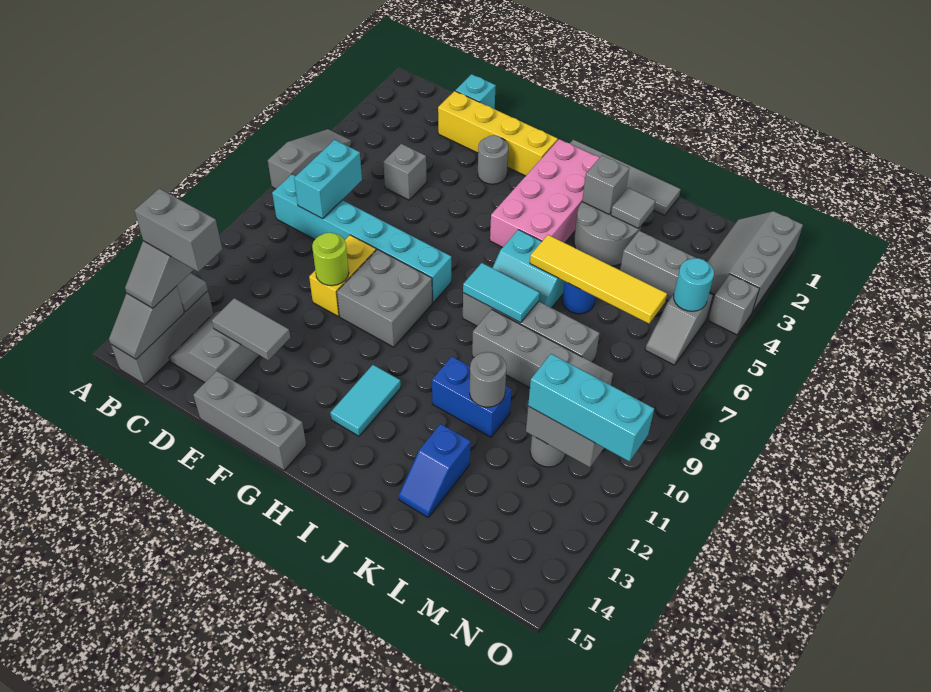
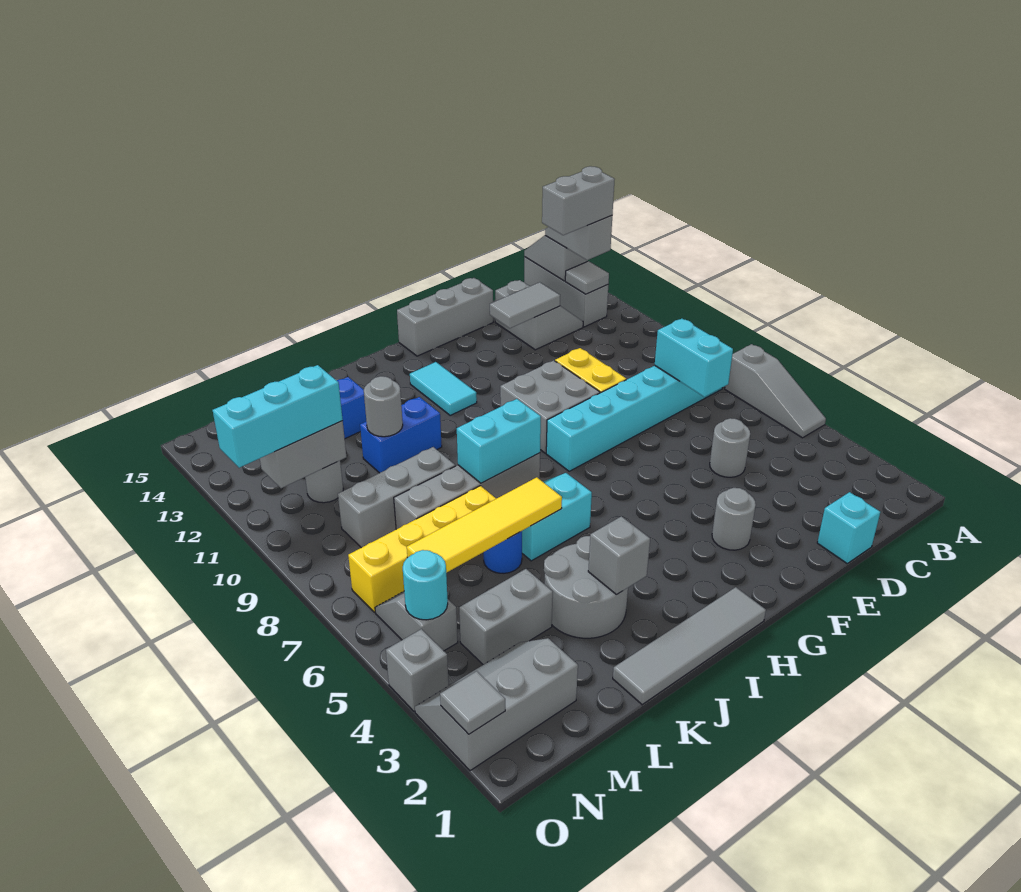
yellow 1x4 brick [438,91,558,176] -> yellow 1x4 brick moved to [348,486,496,612]
grey 1x1 brick [383,144,427,200] -> grey 1x1 round brick [710,418,750,477]
lime 1x1 round brick [312,233,349,286] -> none
pink 2x4 brick [490,139,599,247] -> none
cyan 1x2 tile [463,263,539,323] -> cyan 1x2 brick [457,399,541,483]
grey 1x4 brick [472,309,613,388] -> grey 1x3 brick [338,447,455,548]
grey 1x1 tile [611,188,655,229] -> grey 1x1 tile moved to [440,671,505,734]
grey 2x3 slope [708,211,803,312] -> grey 2x3 slope turned to [415,638,578,771]

